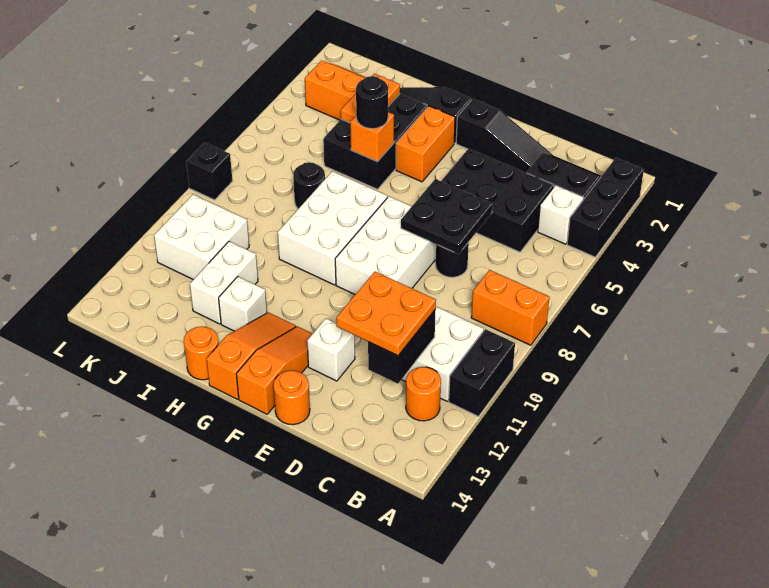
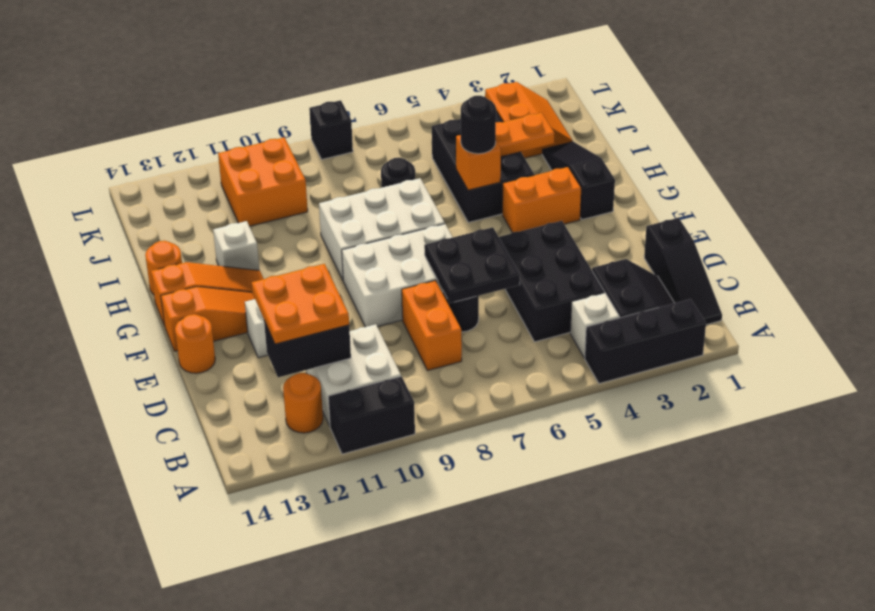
orange 1x2 brick [471,270,549,345] -> orange 1x2 brick moved to [402,281,462,371]
black 1x3 slope [456,99,554,173] -> black 1x3 slope moved to [644,218,722,325]
black 2x3 brick [323,94,427,189] -> black 2x3 brick turned to [432,111,534,222]
white 1x2 brick [190,241,258,324] -> none
white 2x2 brick [154,195,249,280] -> orange 2x2 brick [218,137,308,226]

